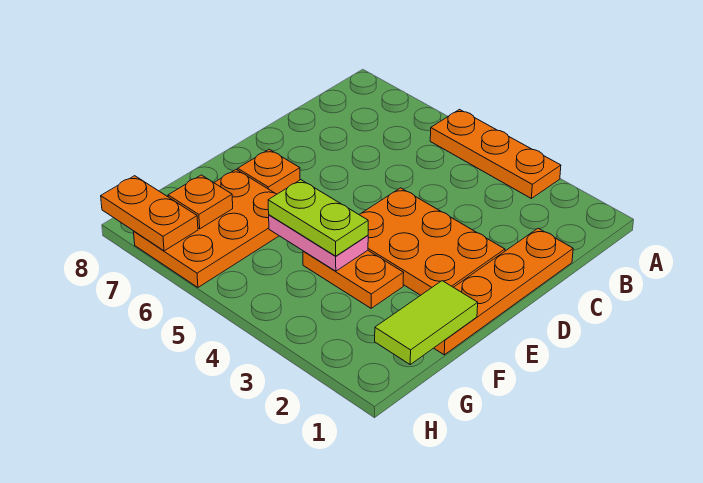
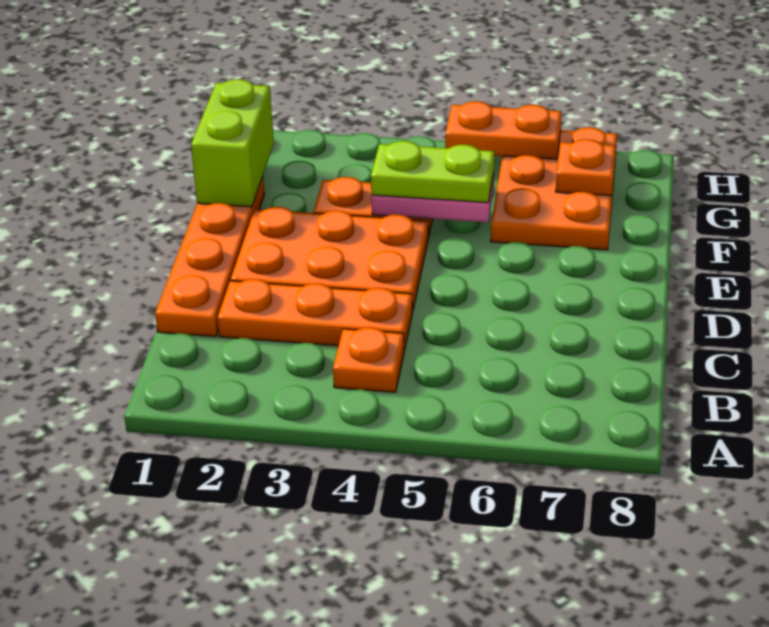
orange 1x3 plate [430,110,561,198] -> orange 1x3 plate moved to [217,279,413,350]
orange 1x1 plate [238,149,300,194] -> orange 1x1 plate moved to [333,328,404,392]
lime 1x2 tile [375,281,478,364] -> lime 1x2 brick [191,79,274,207]
orange 1x2 plate [101,176,198,251] -> orange 1x2 plate moved to [445,101,562,159]

